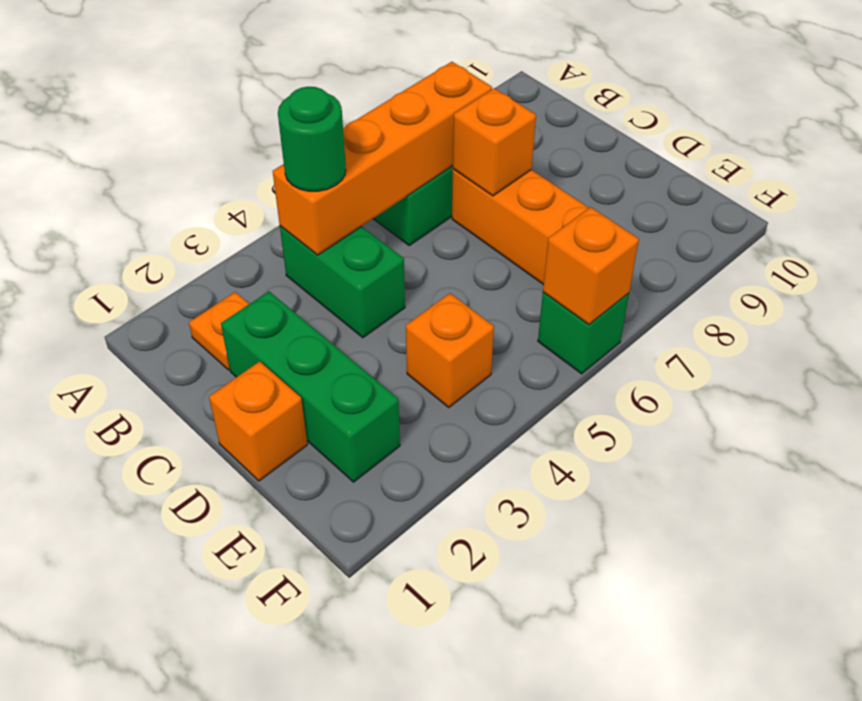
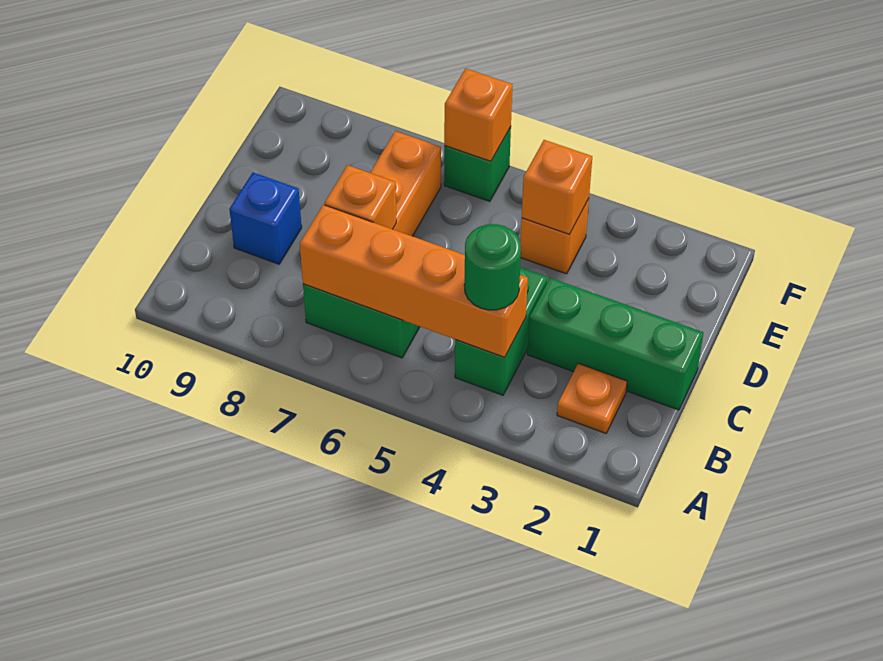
green 1x3 brick [221,291,400,482] -> green 1x3 brick turned to [527,278,703,410]
none -> blue 1x1 brick [229,172,302,264]
orange 1x1 brick [209,361,307,481] -> orange 1x1 brick moved to [522,140,592,235]

